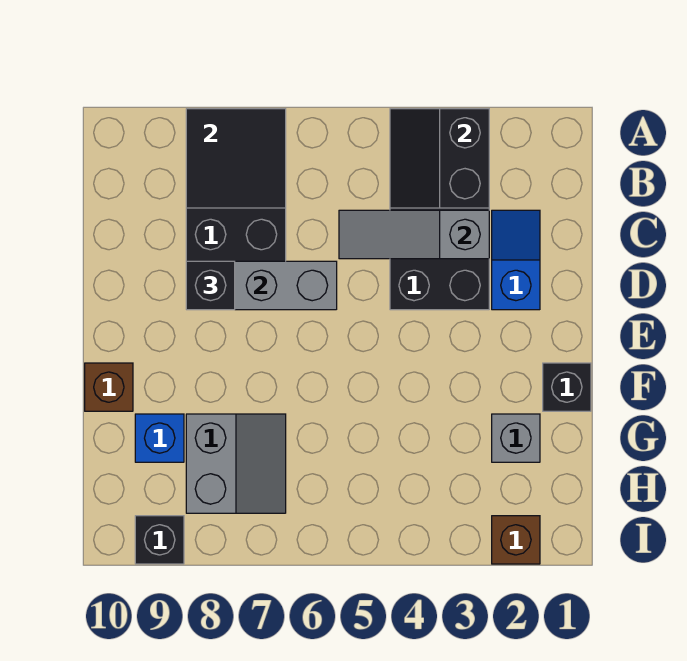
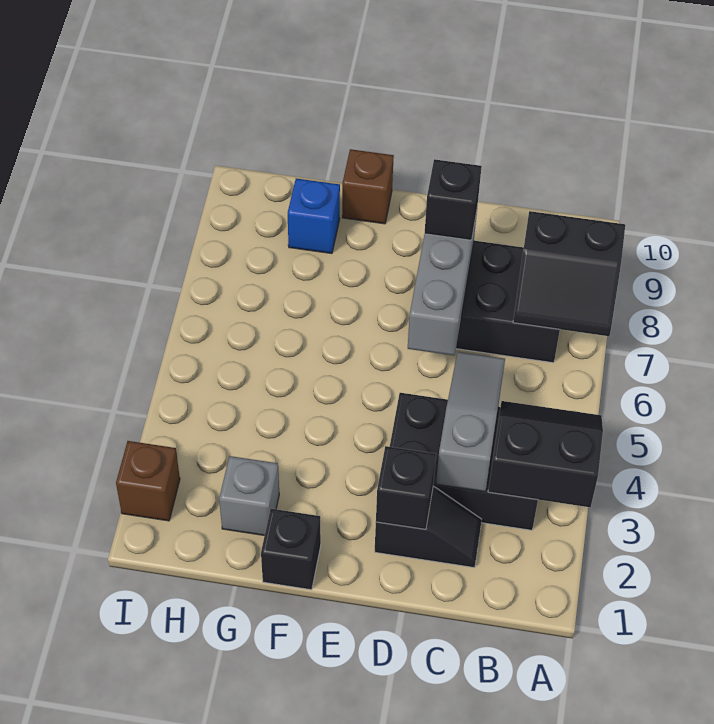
black 2x2 tile [186,109,286,208] -> black 2x2 slope [513,211,625,336]
blue 1x2 slope [492,210,540,310] -> black 1x2 slope [375,487,482,568]
grey 2x2 slope [186,414,286,513] -> none
black 1x1 brick [135,516,184,564] -> black 1x1 brick moved to [376,446,436,529]

